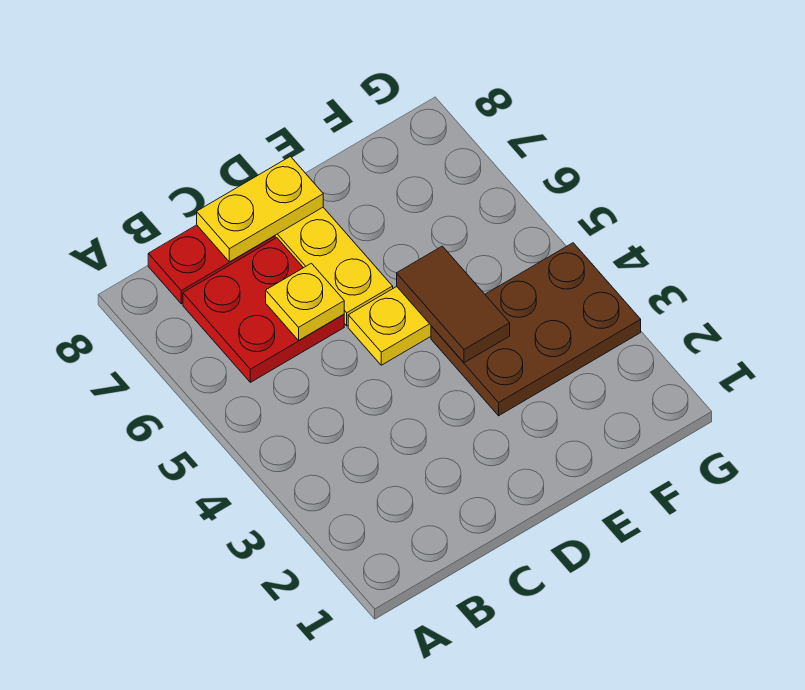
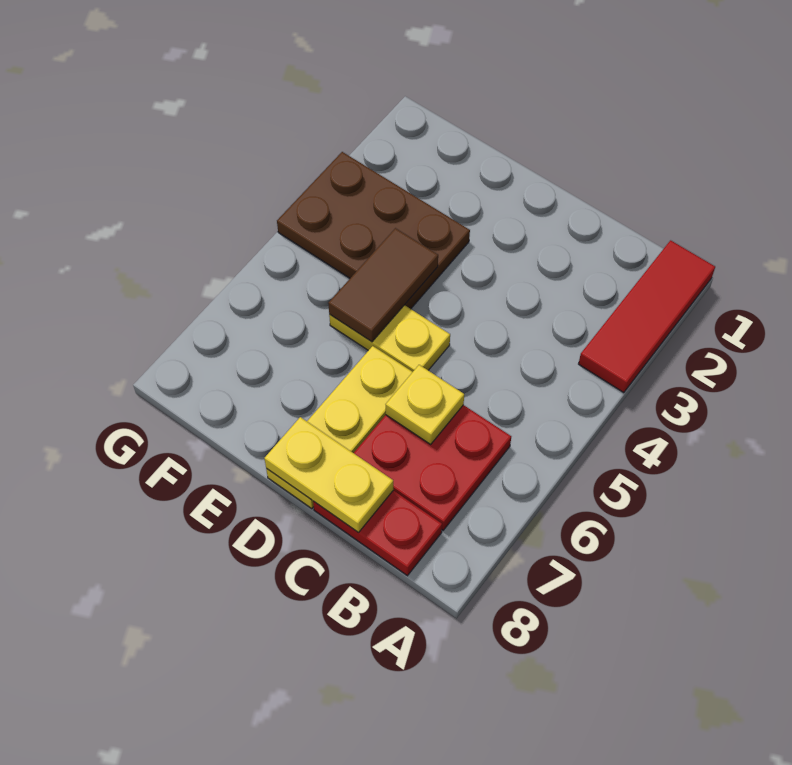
none -> red 1x3 tile [579,240,715,393]

